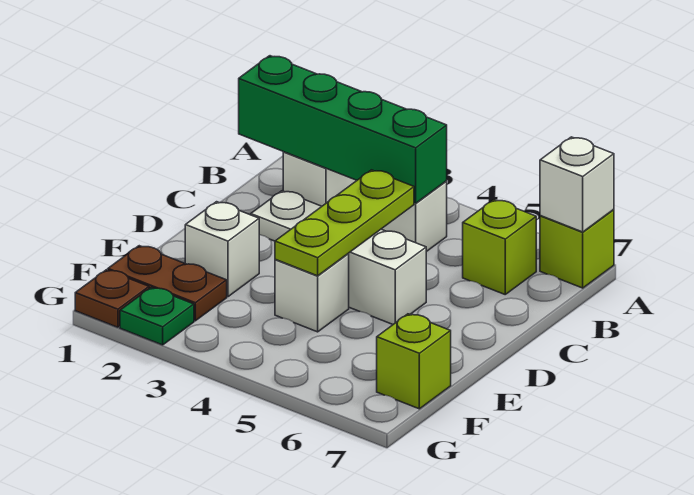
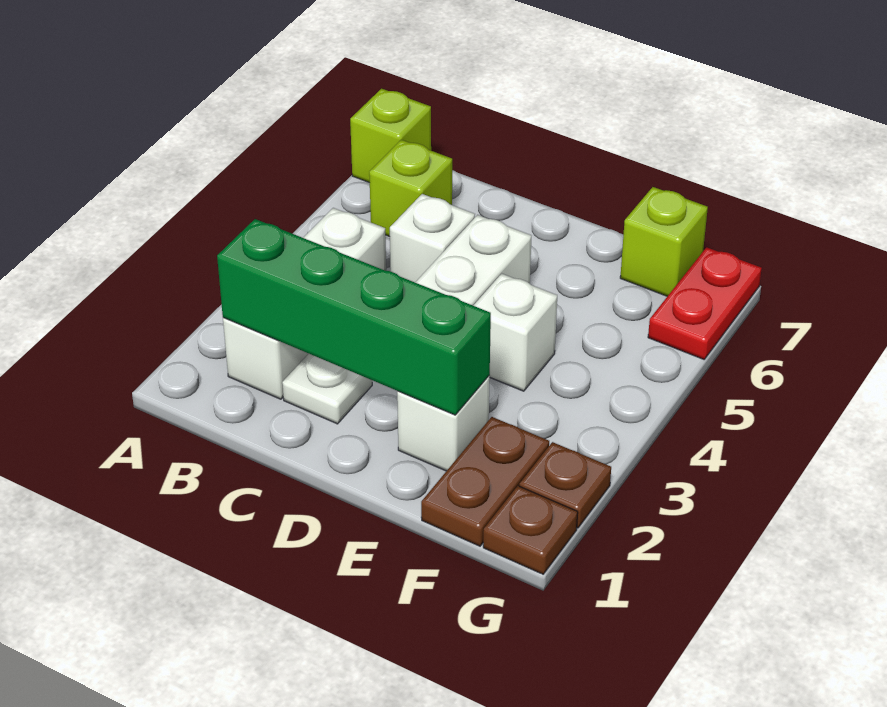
white 1x1 brick [540,137,614,232] -> white 1x1 brick moved to [390,194,475,282]
green 1x4 brick [239,56,447,203] -> green 1x4 brick turned to [217,219,491,415]
lime 1x3 plate [275,170,414,276] -> none
green 1x1 plate [120,287,194,345] -> brown 1x1 plate [519,442,611,528]
none -> red 1x2 plate [648,247,762,359]

